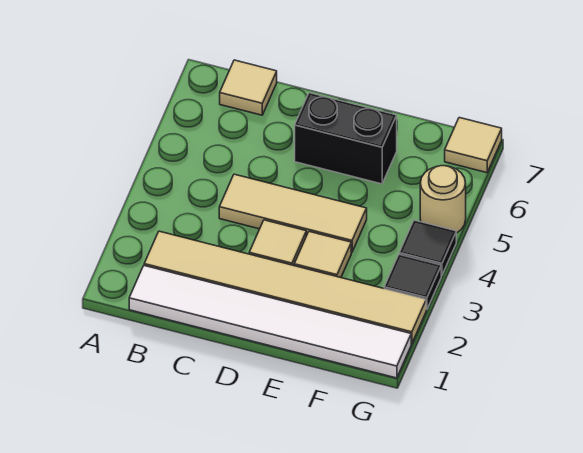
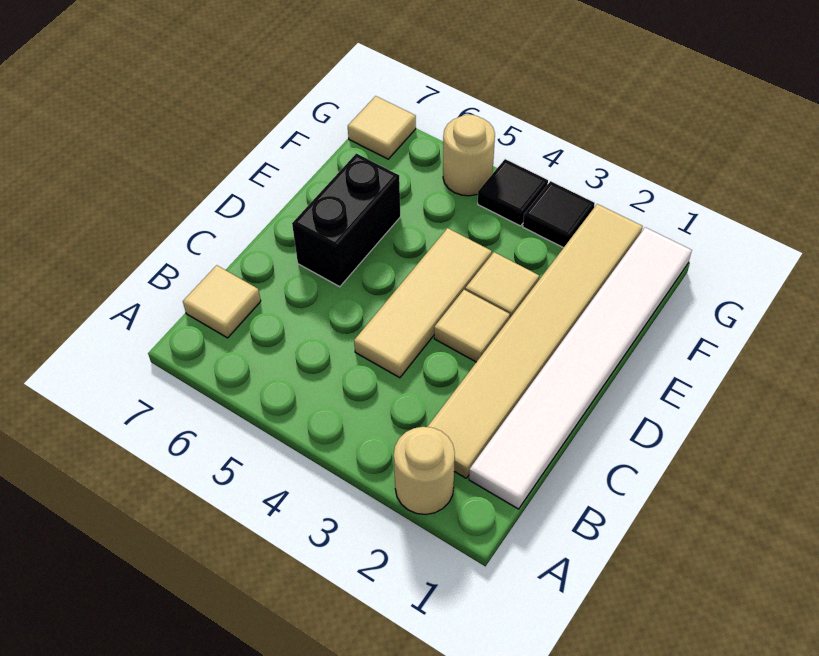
none -> tan 1x1 round brick [394,427,455,515]

